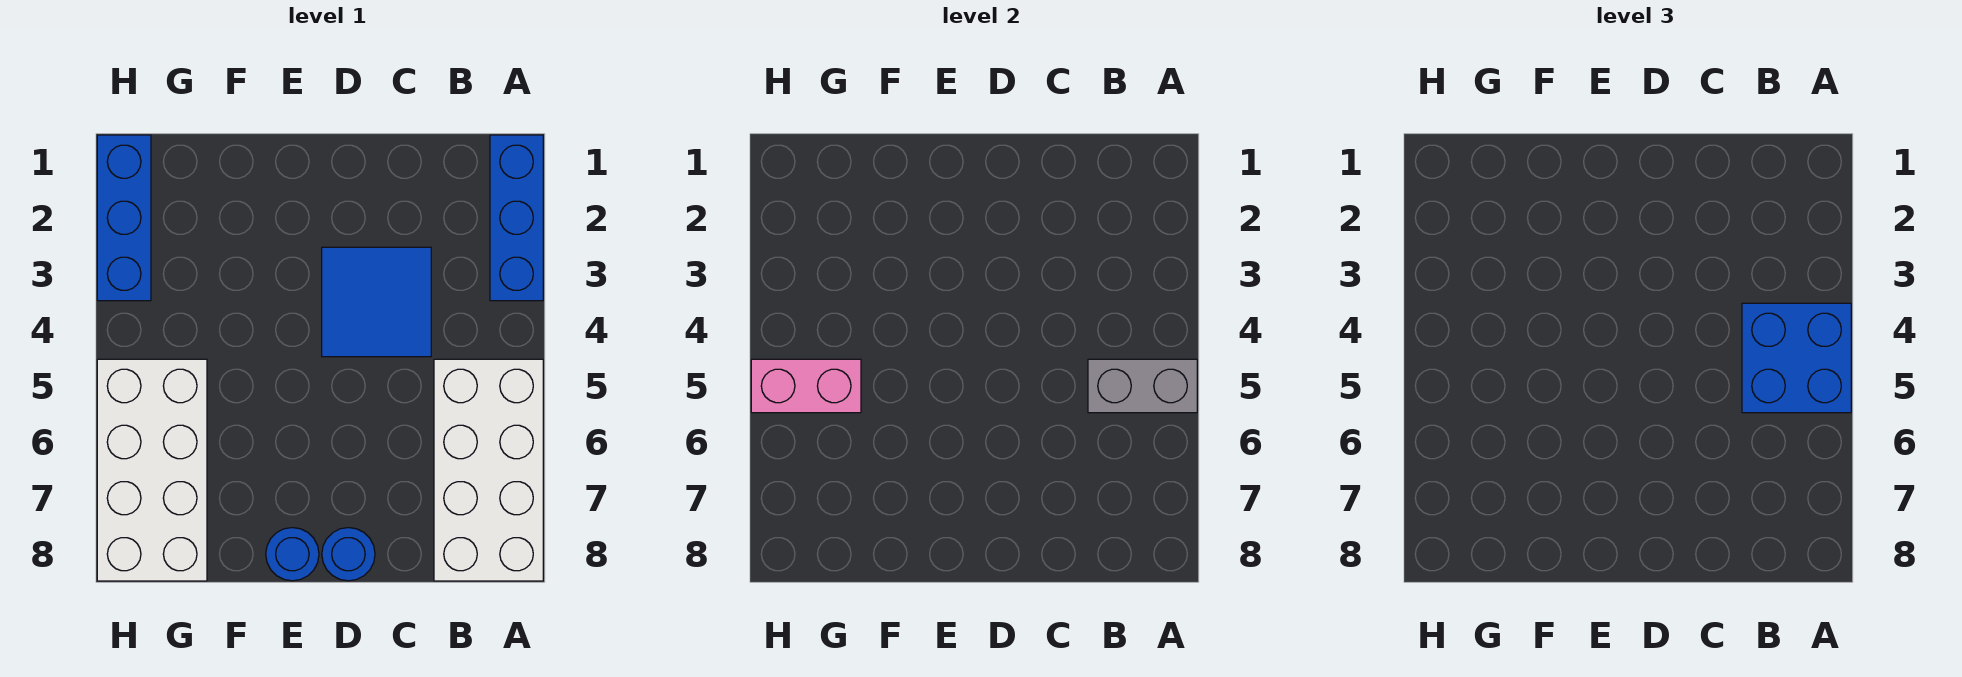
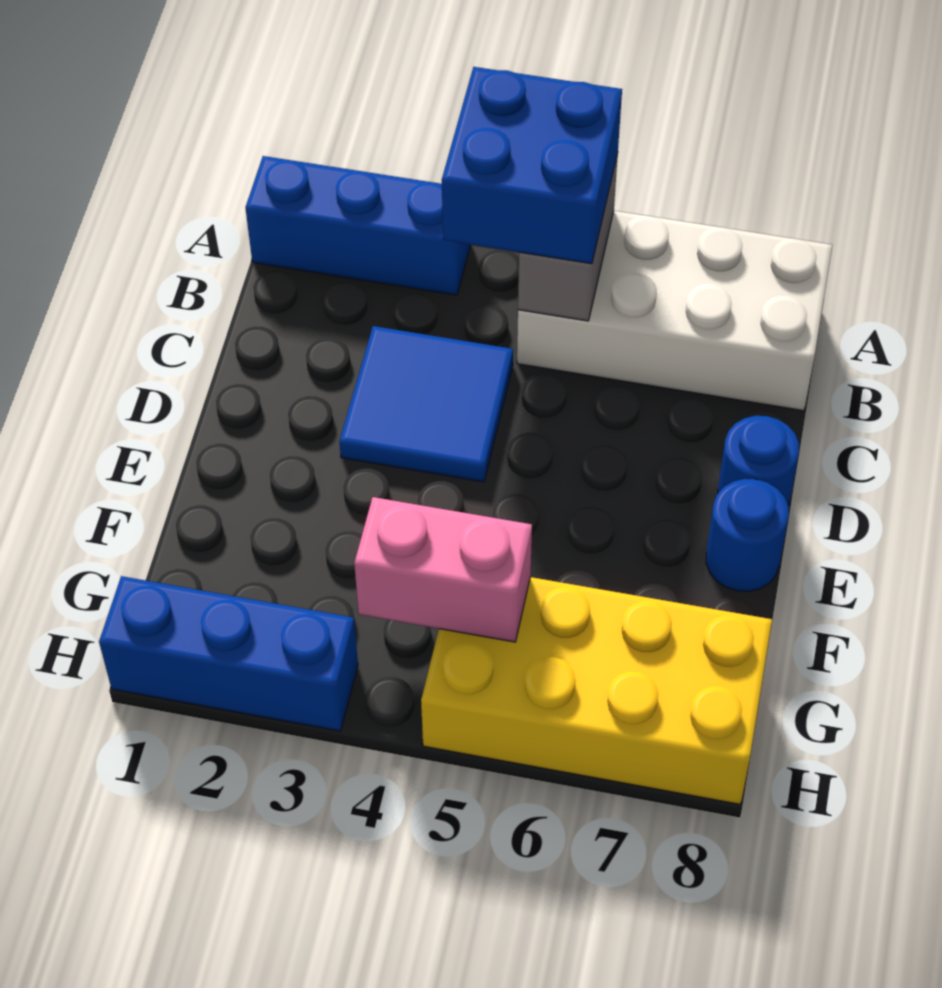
white 2x4 brick [97,359,207,581] -> yellow 2x4 brick [421,577,772,804]
pink 1x2 brick [751,359,861,413] -> pink 1x2 brick turned to [354,497,532,642]

